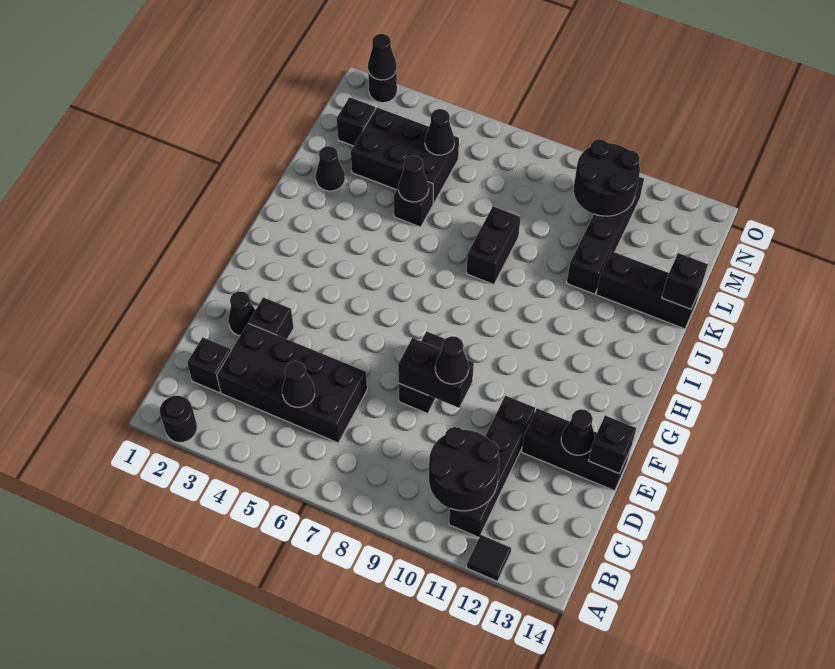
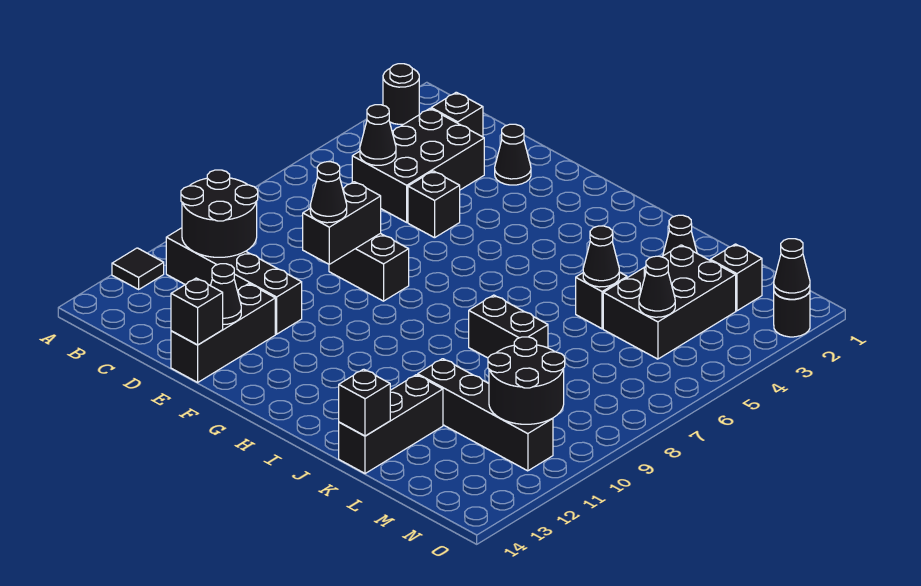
black 2x4 brick [217,323,367,443] -> black 2x3 brick [352,109,484,222]
black 1x1 brick [249,297,294,339] -> black 1x1 brick moved to [408,171,460,238]

